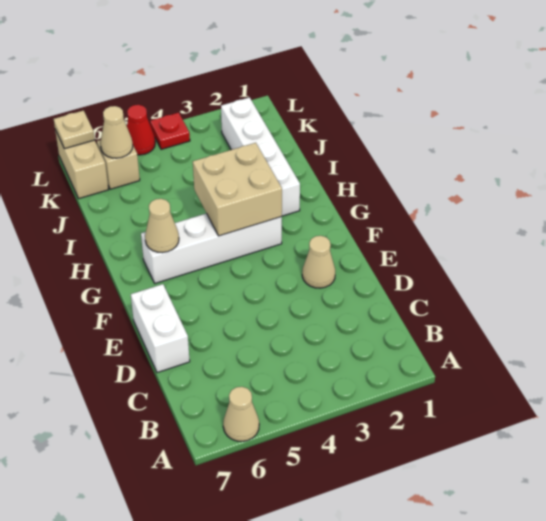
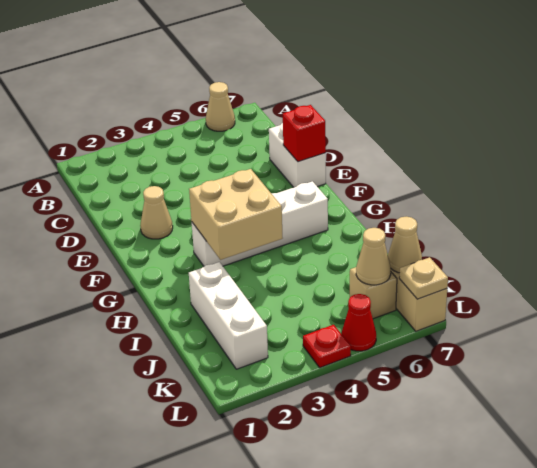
none -> red 1x1 brick [283,105,326,162]
tan 1x1 cone [145,199,179,253] -> tan 1x1 cone moved to [388,217,422,273]
white 1x4 brick [221,97,300,216] -> white 1x3 brick [189,262,268,369]

